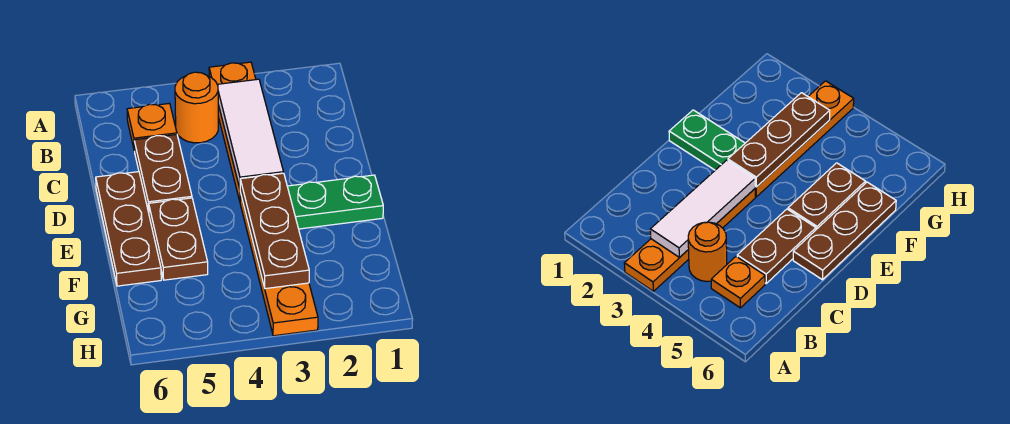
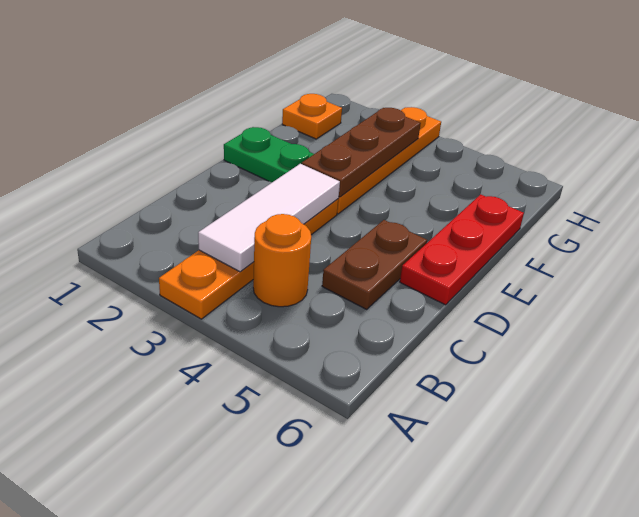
orange 1x1 plate [127,103,177,151] -> orange 1x1 plate moved to [282,94,342,139]
brown 1x3 plate [96,172,161,286] -> red 1x3 plate [400,194,524,305]
brown 1x2 plate [149,198,208,280] -> none

